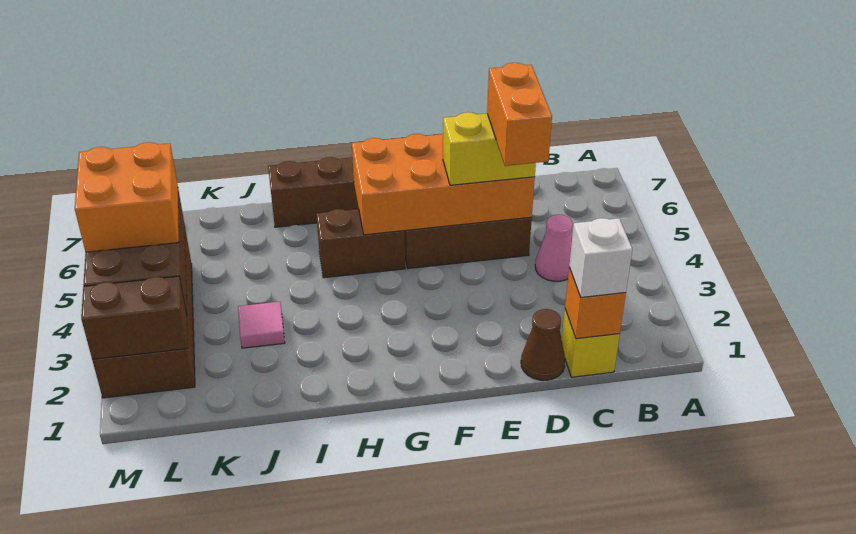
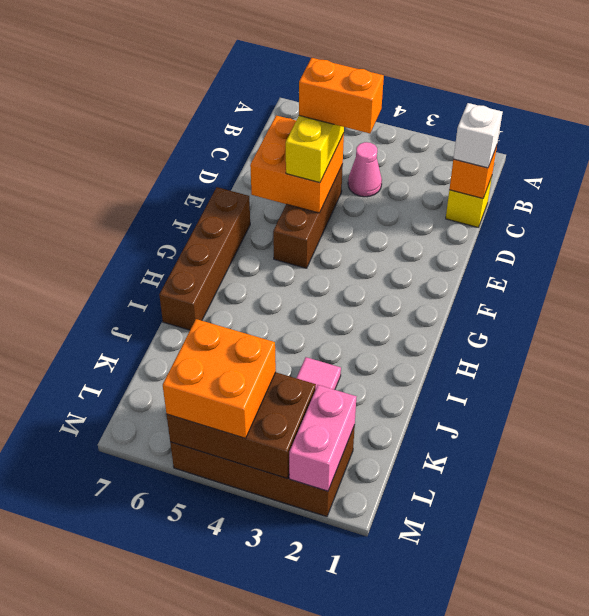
brown 1x1 cone [521,309,565,380] -> none
orange 2x4 brick [352,134,535,235] -> orange 2x2 brick [250,115,344,213]
brown 1x2 brick [316,209,405,278] -> none
brown 1x2 brick [81,276,188,360] -> pink 1x2 brick [289,385,356,491]

